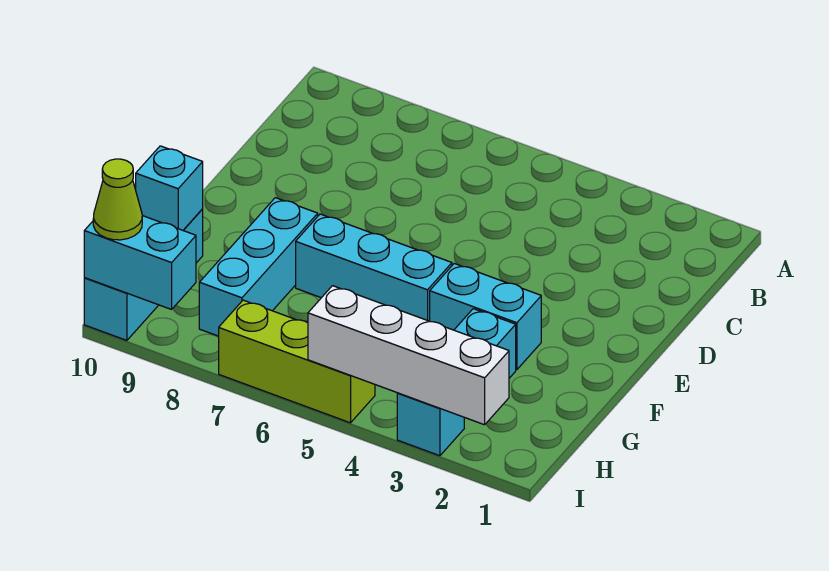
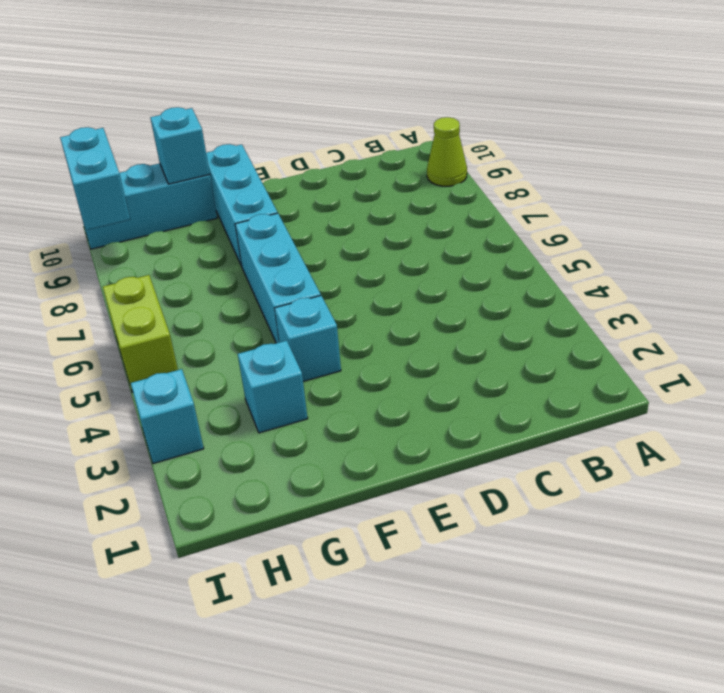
cyan 1x2 brick [430,264,541,370] -> cyan 1x1 brick [275,296,341,381]
cyan 1x3 brick [199,198,318,336] -> cyan 1x3 brick turned to [206,144,278,266]
white 1x4 brick [308,286,509,425] -> none
lime 1x3 brick [219,300,375,423] -> lime 1x2 brick [103,275,178,392]
lime 1x1 cone [93,159,142,240] -> lime 1x1 cone moved to [427,117,467,186]

